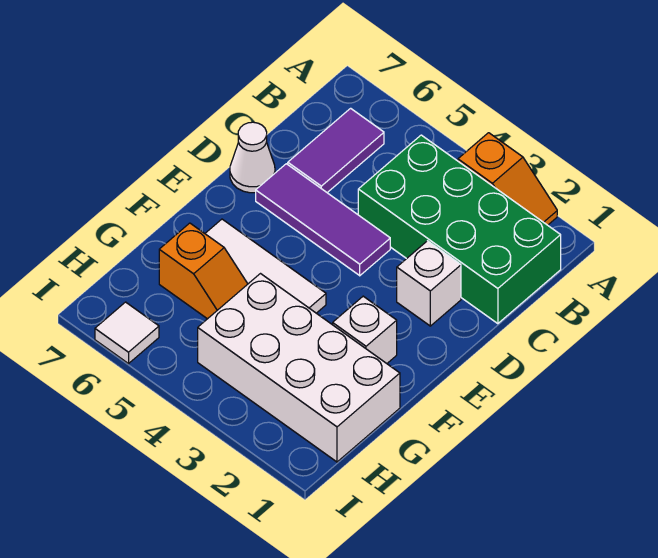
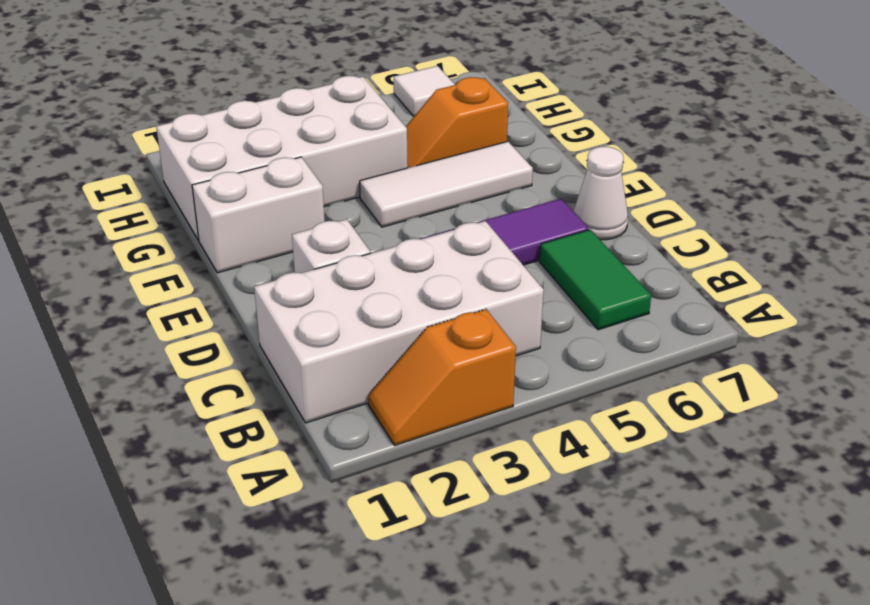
green 2x4 brick [358,135,561,324] -> white 2x4 brick [254,221,544,423]
purple 1x2 tile [288,108,384,192] -> green 1x2 tile [540,230,651,330]
white 1x1 brick [333,296,397,363] -> white 1x2 brick [192,157,325,273]

